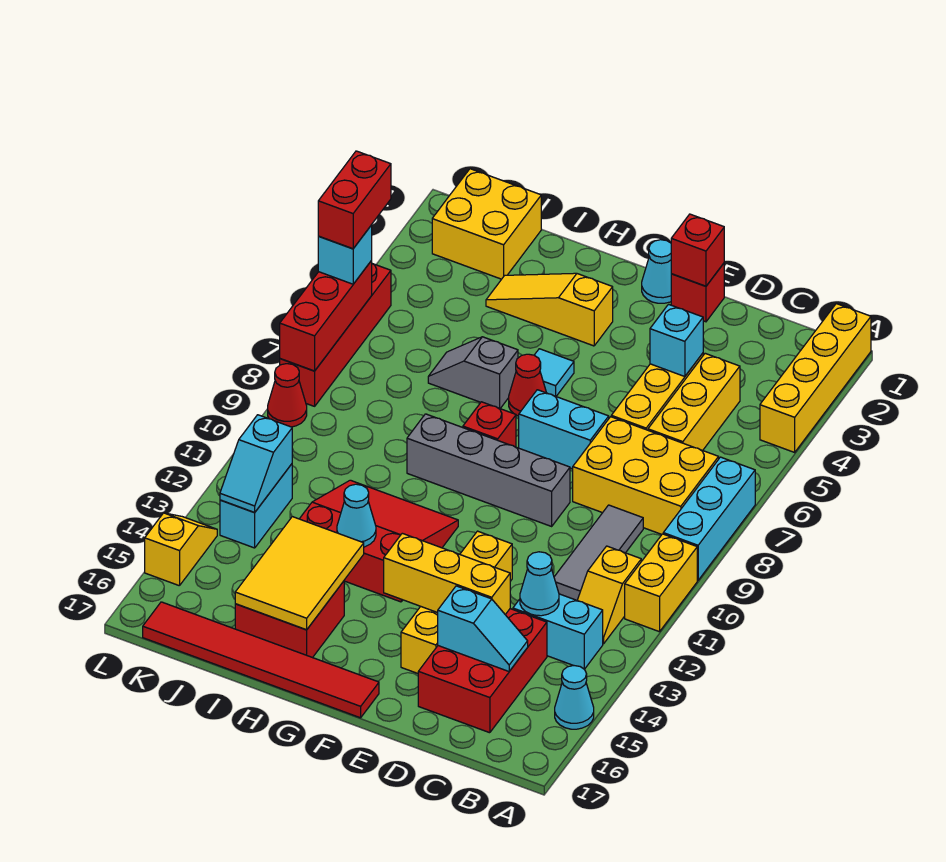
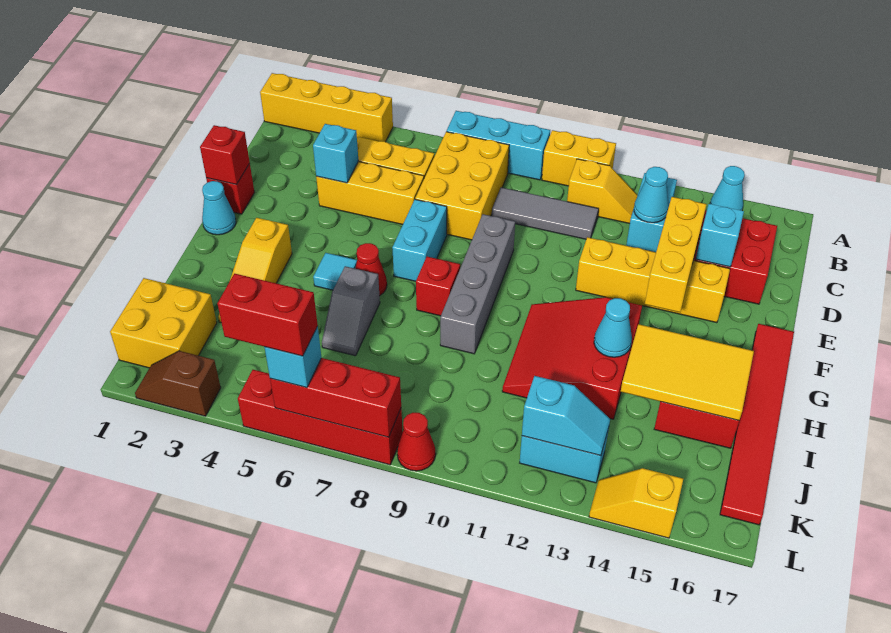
none -> brown 1x2 slope [135,351,221,416]

